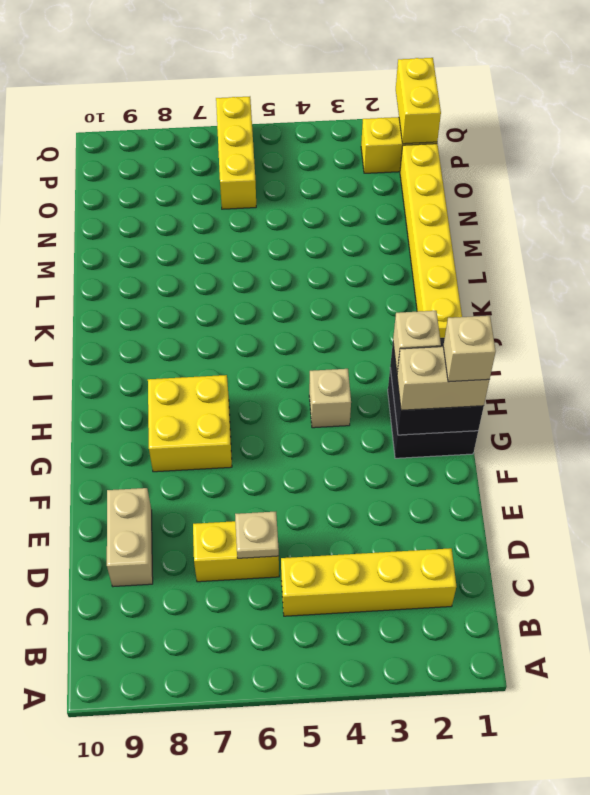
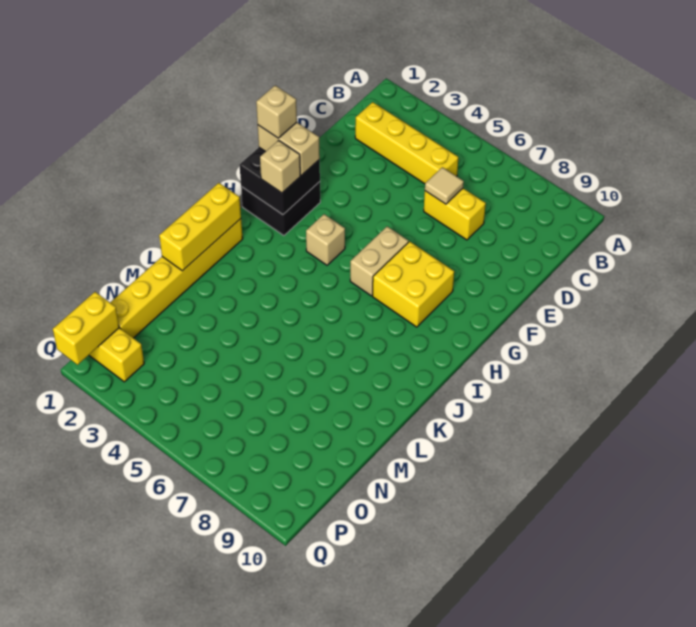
tan 1x1 plate [235,512,279,558] -> tan 1x1 tile [425,167,464,204]
tan 1x2 brick [107,488,153,587] -> tan 1x2 brick moved to [350,226,408,296]
yellow 1x3 brick [216,97,256,209] -> yellow 1x3 brick moved to [159,183,241,271]

